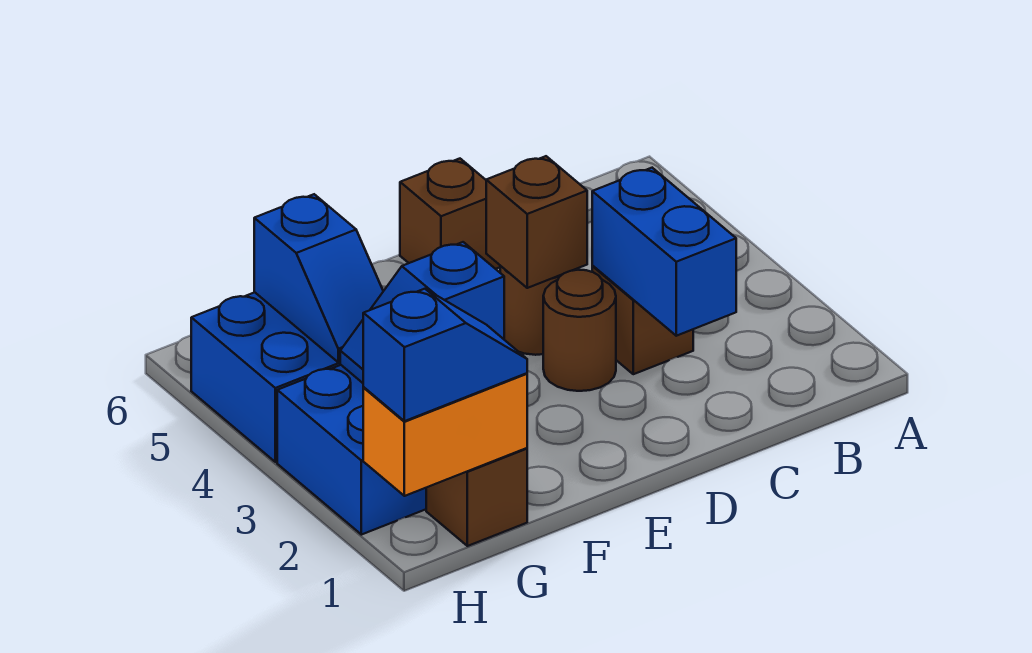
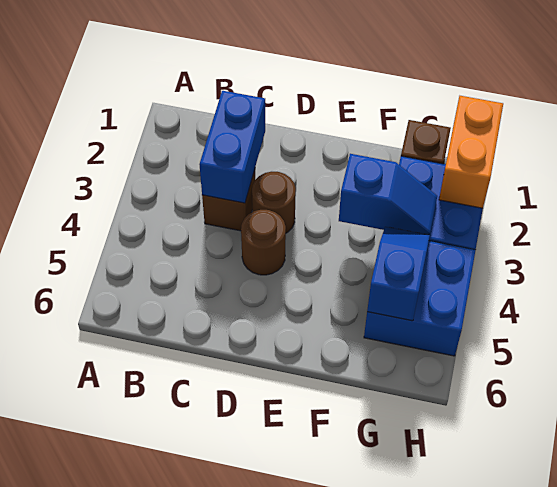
brown 1x1 brick [486,156,587,288] -> none
brown 1x1 brick [400,159,500,269] -> none
orange 1x2 brick [363,373,527,496] -> orange 1x2 brick turned to [439,96,503,208]
blue 1x2 slope [363,289,527,421] -> none

